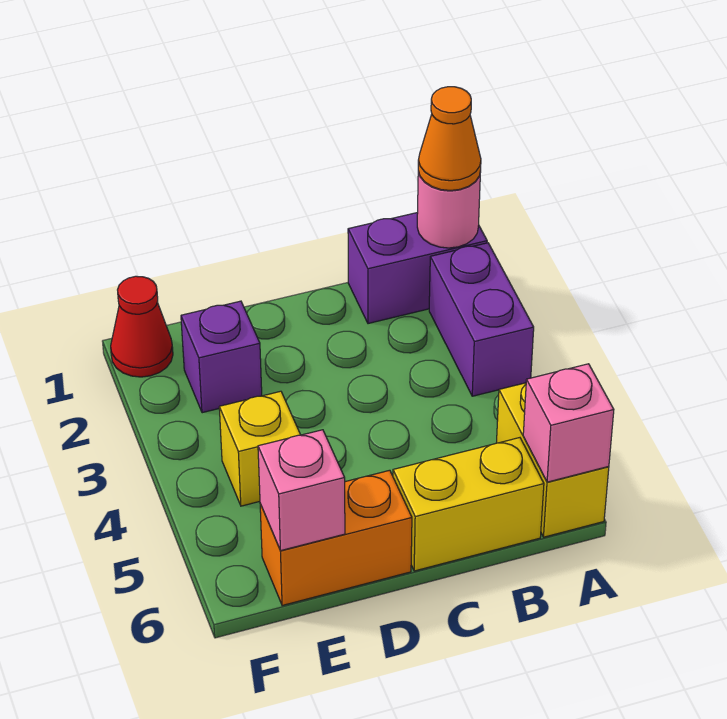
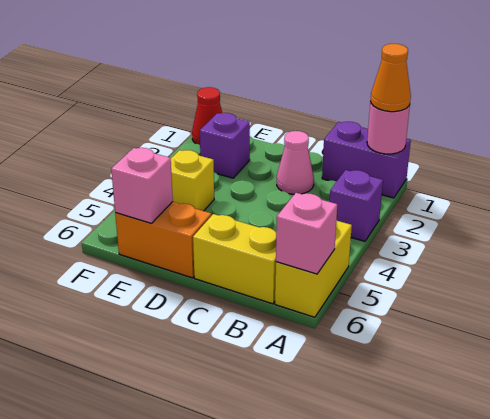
purple 1x2 brick [429,243,534,396] -> purple 1x1 brick [330,170,383,241]
none -> pink 1x1 cone [277,131,314,194]

